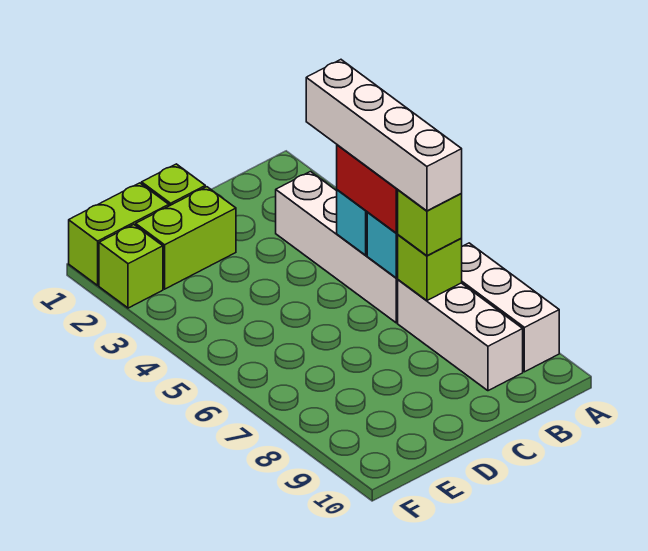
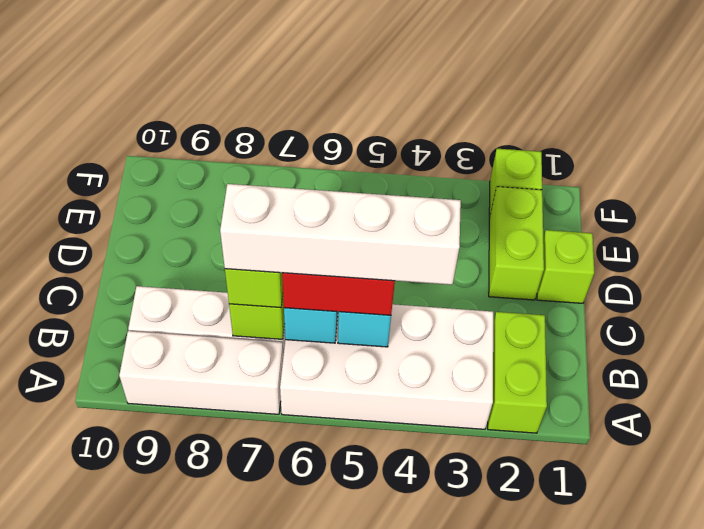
white 1x4 brick [276,172,398,323] -> white 2x4 brick [280,304,493,429]
lime 1x2 brick [69,183,169,285] -> lime 1x2 brick moved to [488,312,547,433]

